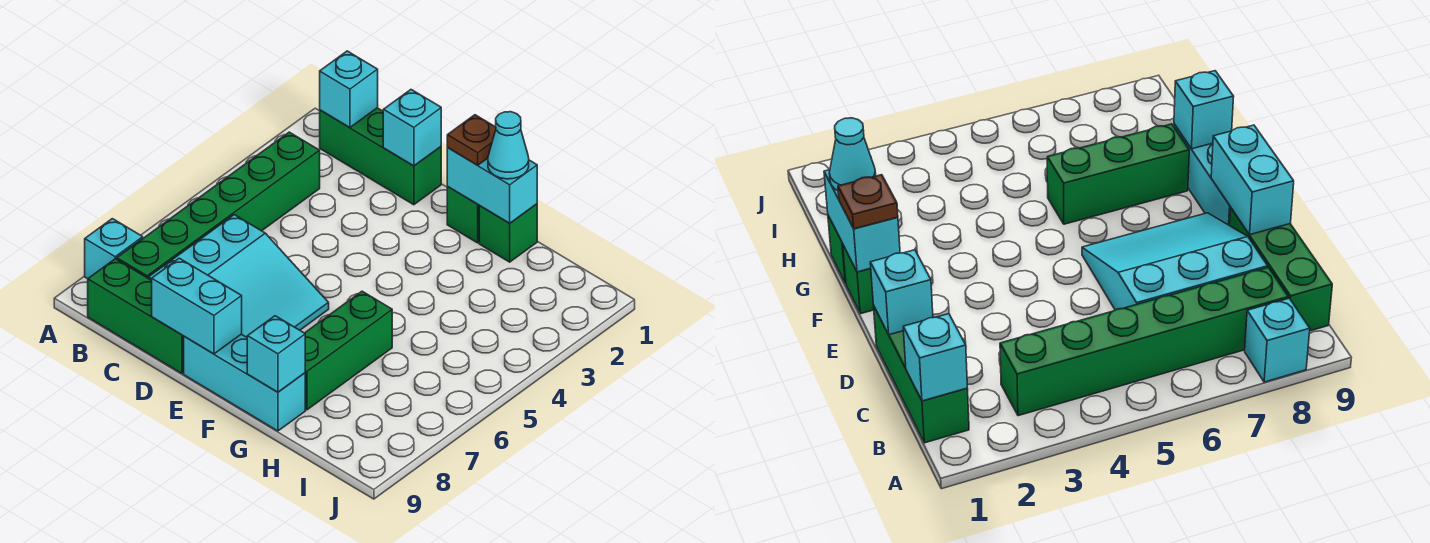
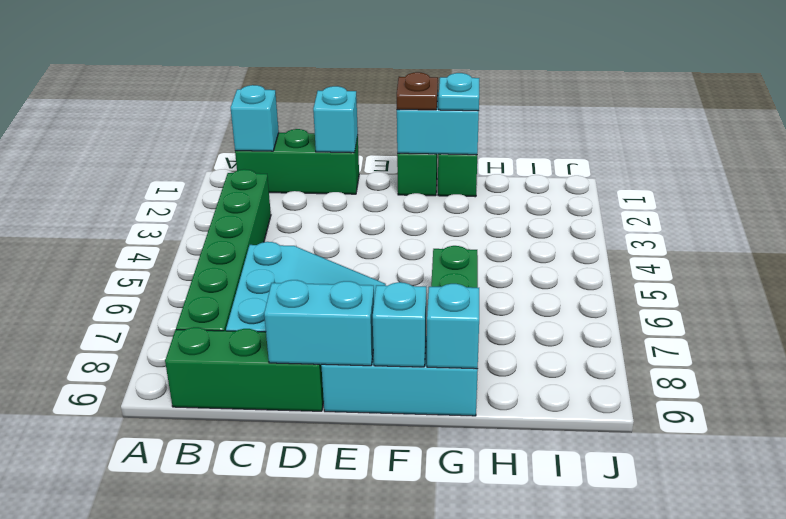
cyan 1x1 brick [85,219,143,279] -> cyan 1x1 brick moved to [373,282,426,367]
cyan 1x1 cone [488,112,529,179] -> cyan 1x1 plate [439,73,479,111]

